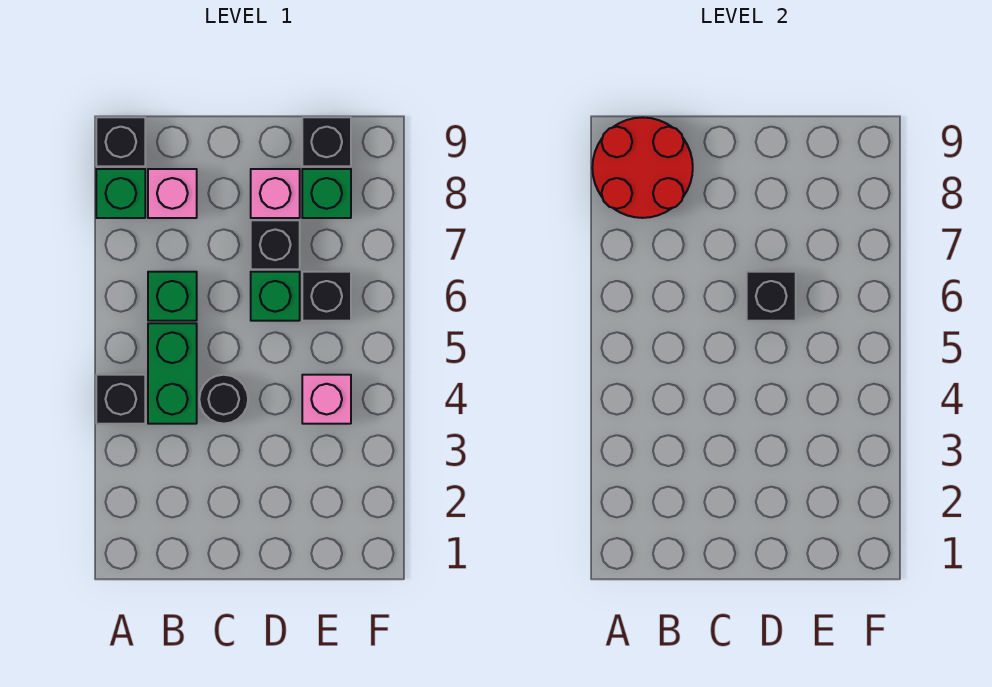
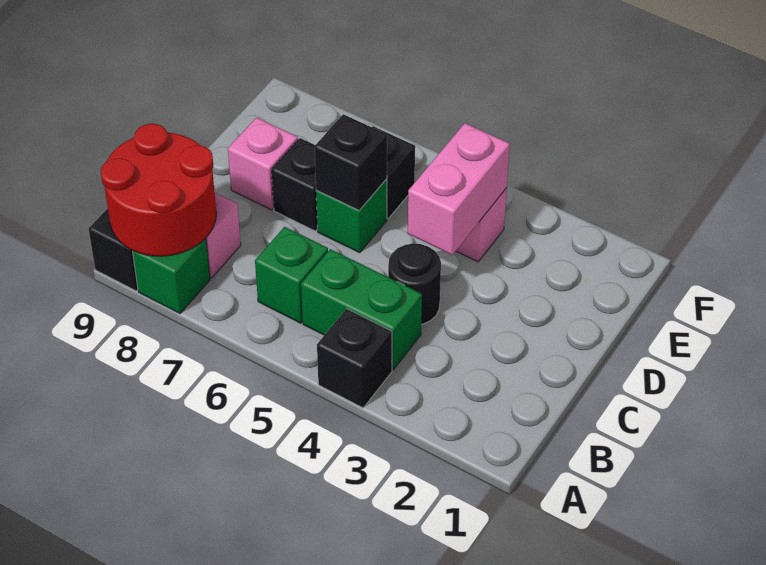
none -> pink 1x2 brick [408,123,510,255]
green 1x1 brick [302,169,351,218] -> none
black 1x1 brick [302,117,351,166] -> none

